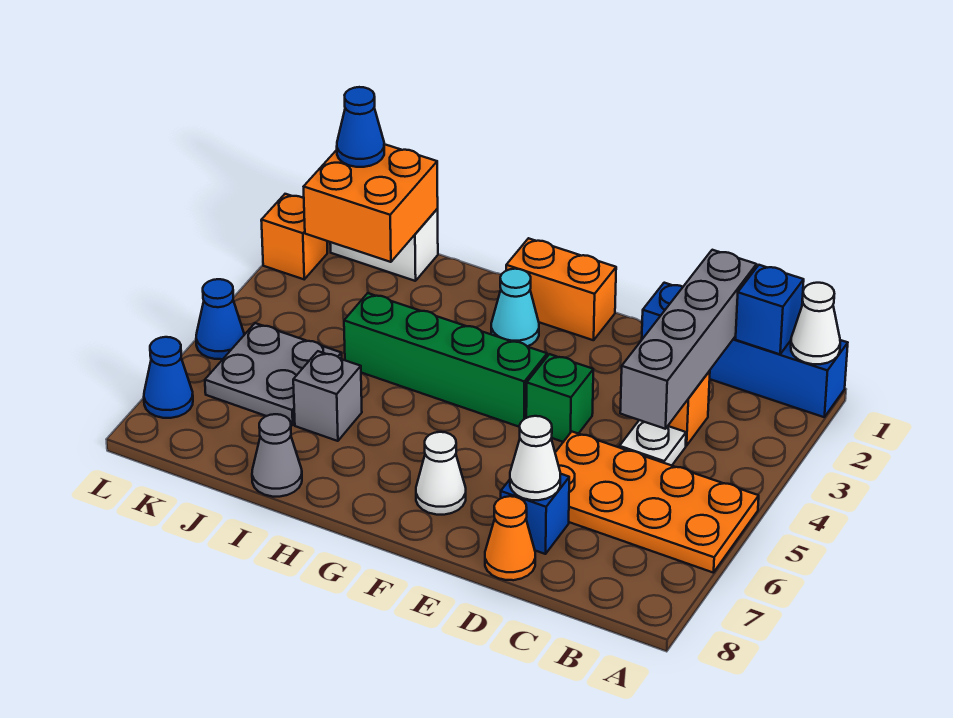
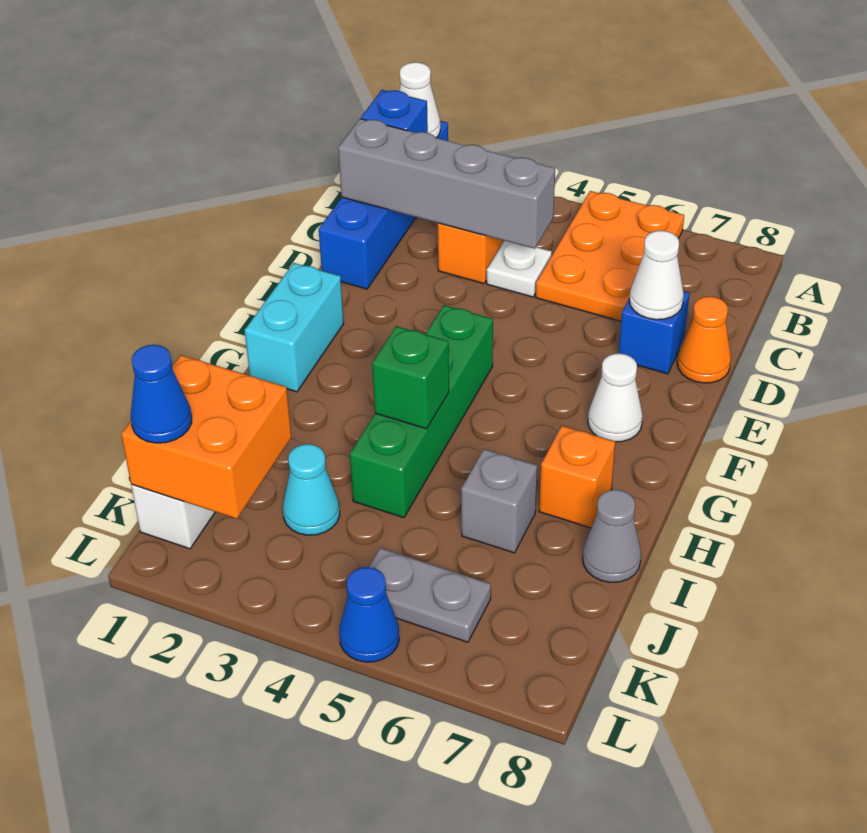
orange 2x4 plate [555,432,759,573] -> orange 2x3 plate [536,191,684,321]
green 1x1 brick [526,354,593,442] -> green 1x1 brick moved to [372,326,449,429]
orange 1x2 brick [506,238,616,340] -> cyan 1x2 brick [245,263,344,392]
cyan 1x1 cone [491,269,539,346] -> cyan 1x1 cone moved to [283,444,340,535]
grey 2x2 plate [205,323,342,425] -> grey 1x2 plate [369,548,491,642]
orange 1x1 brick [261,194,327,279] -> orange 1x1 brick moved to [539,426,615,528]
blue 1x1 cone [144,337,193,418] -> none

